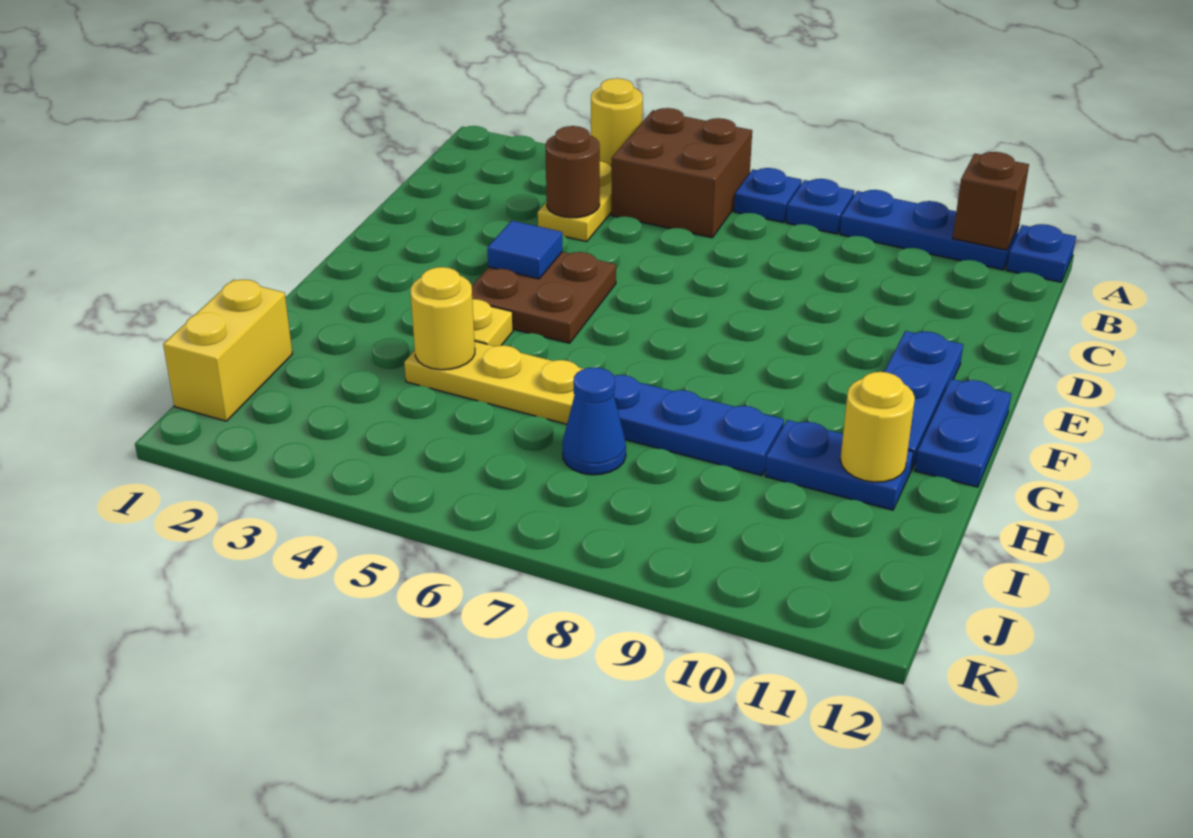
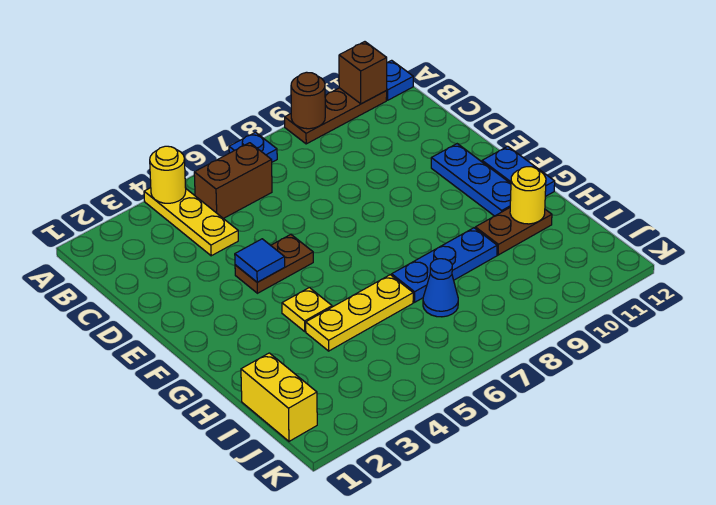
brown 2x2 brick [611,108,752,238] -> brown 1x2 brick [194,143,272,219]
blue 1x1 plate [786,179,854,234] -> none
blue 1x3 plate [840,190,1019,270] -> brown 1x3 plate [285,88,387,144]
brown 1x1 round brick [545,126,600,218] -> brown 1x1 round brick moved to [291,72,325,129]
brown 2x2 plate [472,252,616,343] -> brown 1x2 plate [235,235,313,293]
yellow 1x1 round brick [410,267,475,370] -> none
blue 1x2 plate [765,420,913,510] -> brown 1x2 plate [475,208,552,255]

